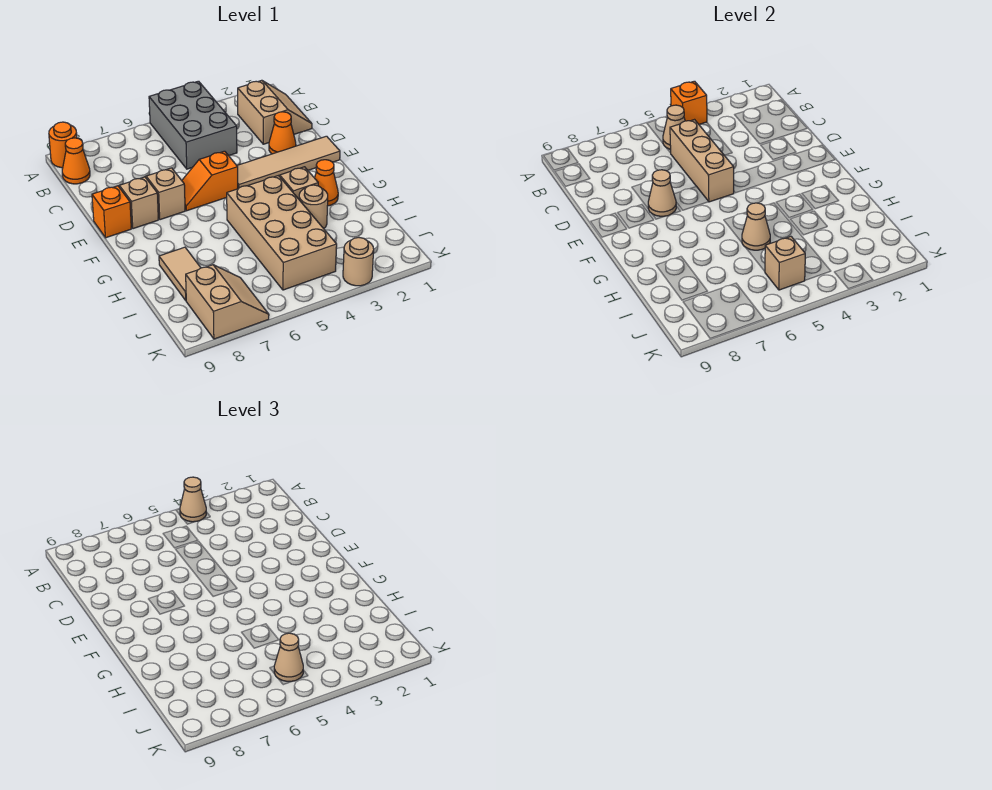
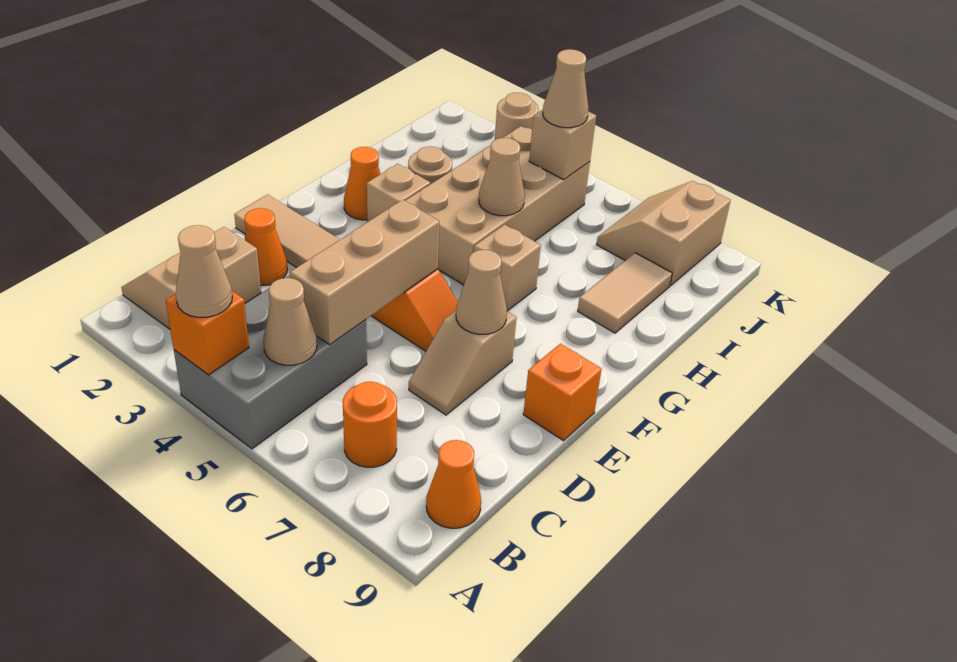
orange 1x1 round brick [49,122,77,168] -> orange 1x1 round brick moved to [343,382,397,467]
tan 1x1 brick [119,177,158,229] -> tan 1x1 brick moved to [474,224,541,311]

